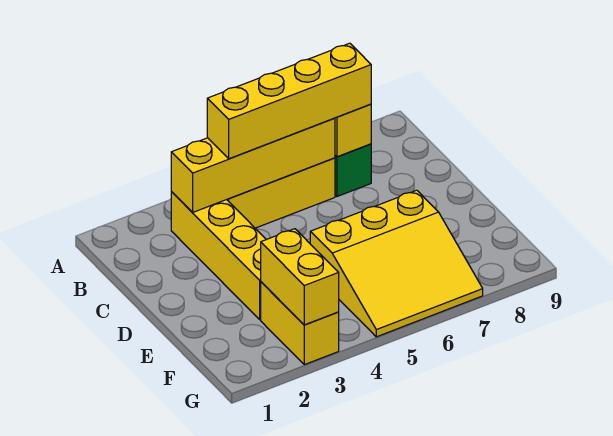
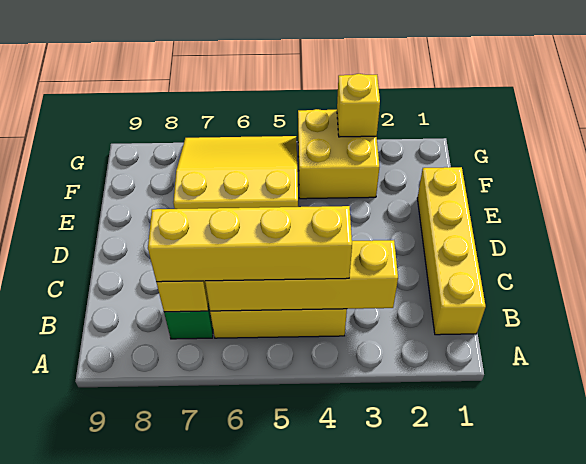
yellow 1x4 brick [171,192,266,320] -> yellow 1x4 brick moved to [417,167,486,335]
yellow 1x2 brick [261,282,339,365] -> yellow 2x2 brick [298,109,379,199]
yellow 1x2 brick [261,229,339,325] -> yellow 1x1 brick [337,74,380,137]

